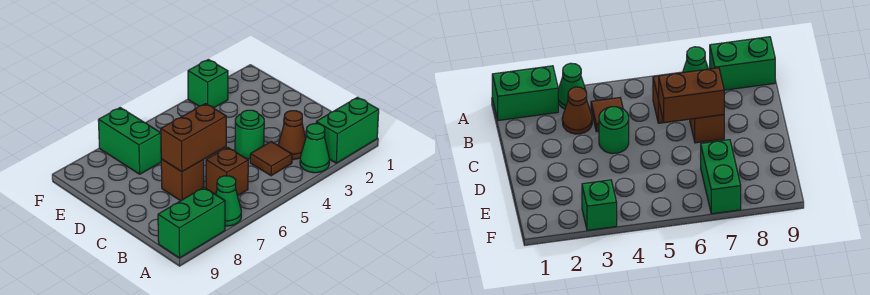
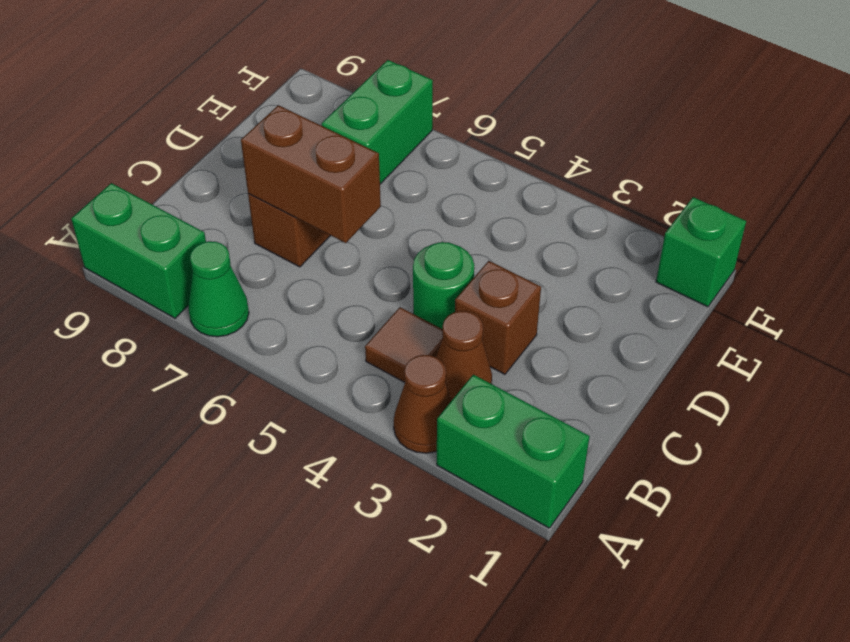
green 1x1 cone [300,124,329,173] -> brown 1x1 cone [394,355,451,453]
brown 1x1 brick [206,147,248,196] -> brown 1x1 brick moved to [455,261,541,374]
green 1x1 brick [188,60,228,108] -> green 1x1 brick moved to [656,197,746,307]

